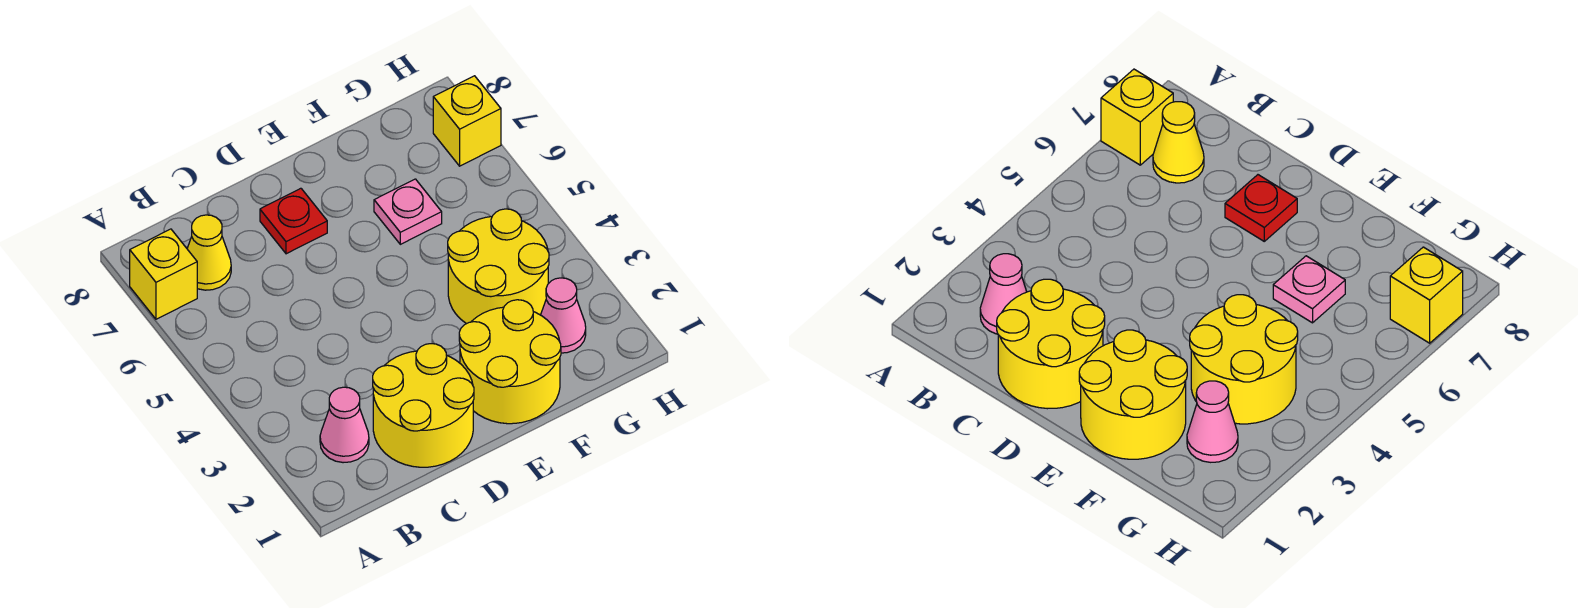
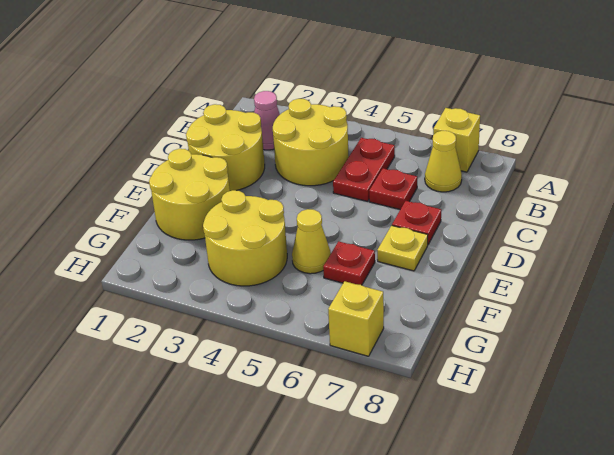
none -> yellow 2x2 round brick [273,99,349,186]
none -> red 1x2 plate [333,138,395,201]
none -> red 1x1 plate [369,168,417,209]
none -> yellow 1x1 plate [377,225,428,271]
none -> yellow 1x1 cone [292,209,331,274]
pink 1x1 plate [374,179,442,244] -> red 1x1 plate [323,241,375,285]
pink 1x1 cone [541,278,586,353] -> none

